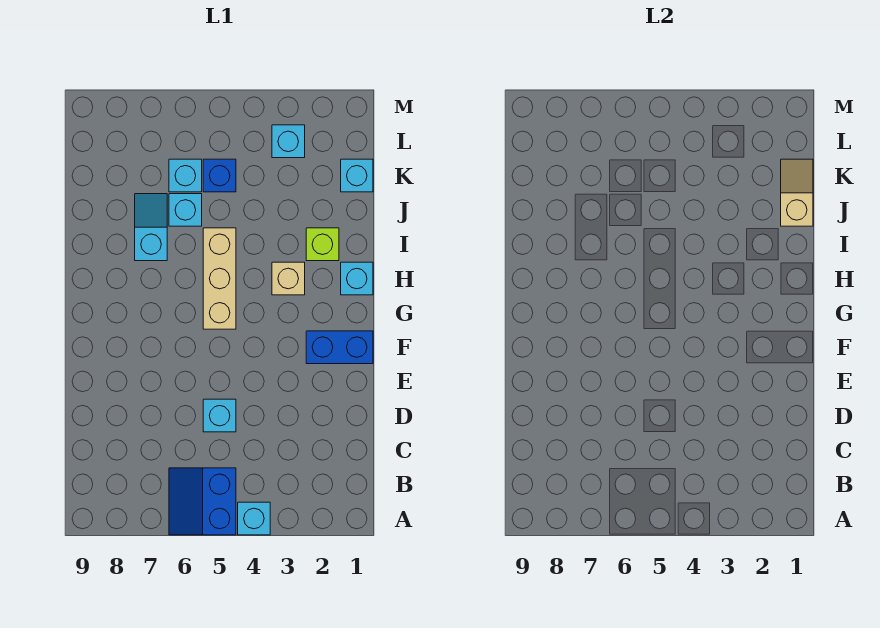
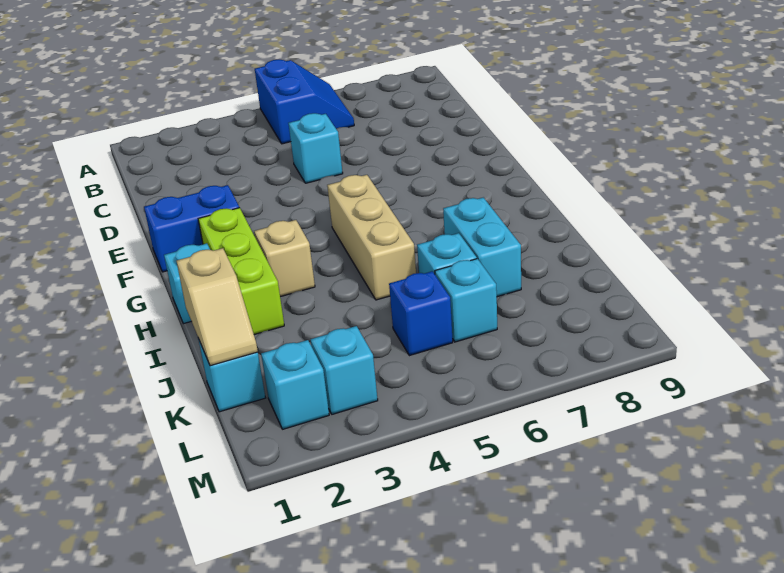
cyan 1x1 brick [238,502,270,535] -> cyan 1x1 brick moved to [261,340,329,429]
lime 1x1 brick [306,228,339,261] -> lime 1x3 brick [198,208,284,335]
cyan 1x2 slope [135,194,167,261] -> cyan 1x2 brick [443,198,521,297]

